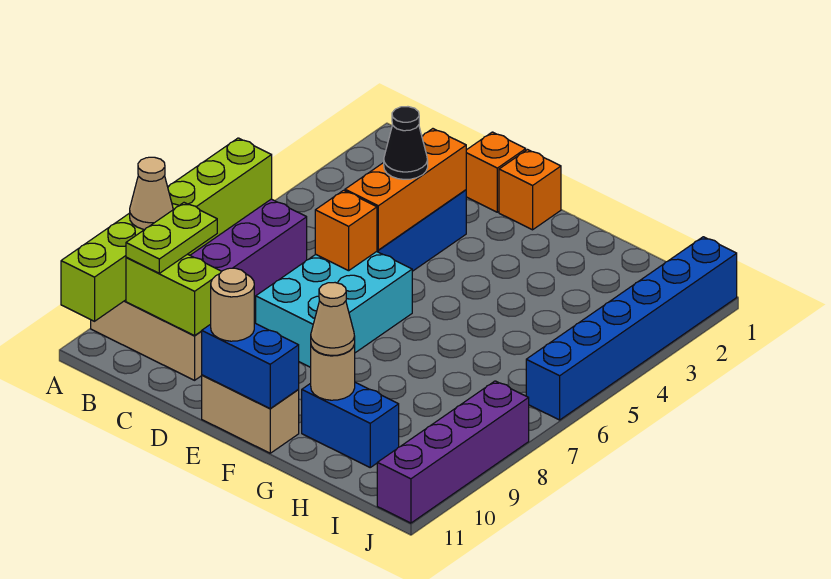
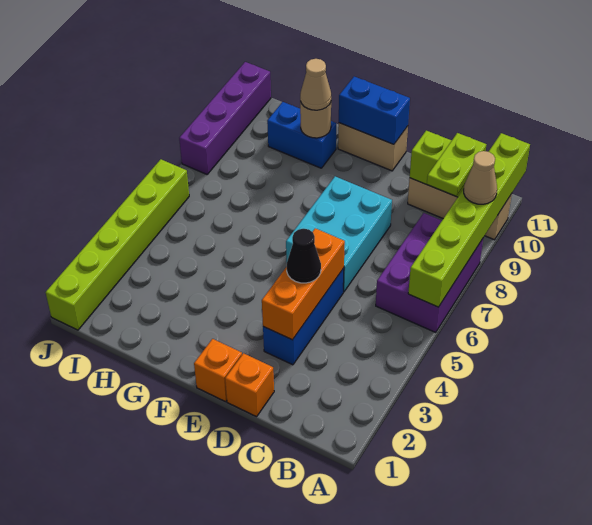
orange 1x1 brick [315,190,377,271] -> none
tan 1x1 round brick [211,268,254,341] -> none
blue 1x6 brick [526,237,737,420] -> lime 1x6 brick [46,159,189,330]

